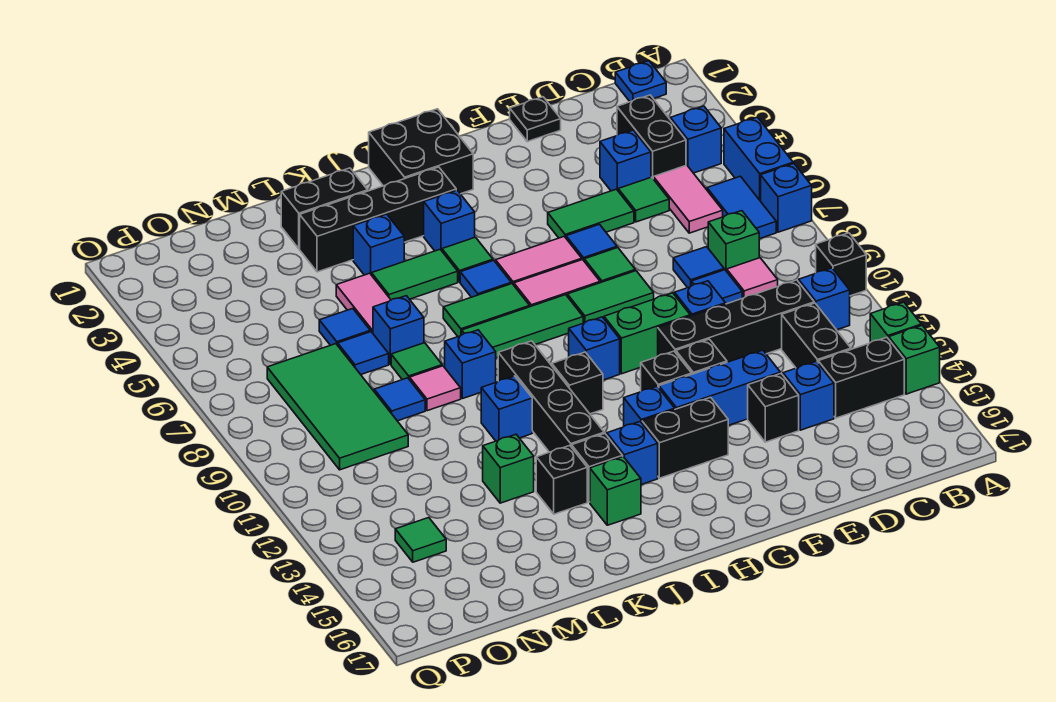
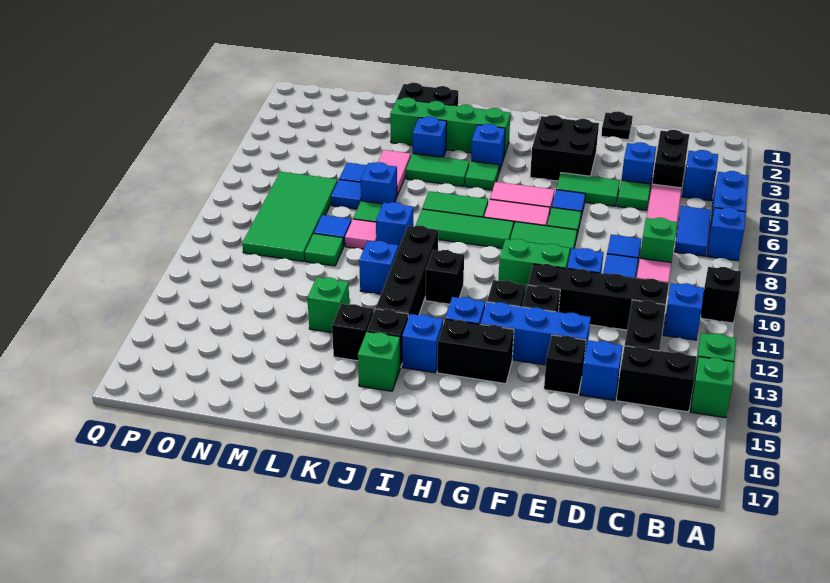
blue 1x1 plate [615,61,666,102] -> none
black 2x2 brick [369,109,473,194] -> black 2x2 brick moved to [530,115,599,181]
blue 1x1 brick [569,317,620,380] -> none
black 1x4 brick [300,167,456,272] -> green 1x4 brick [390,98,510,156]
blue 1x1 tile [460,260,511,297] -> none
green 1x1 tile [395,518,446,562] -> green 1x1 tile moved to [305,234,343,266]

